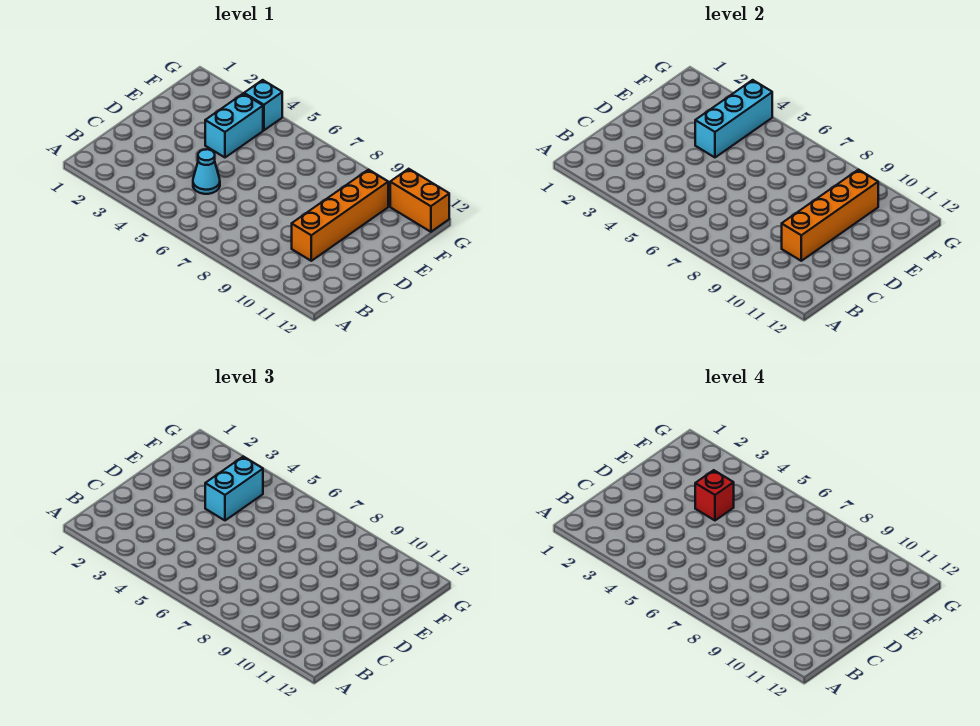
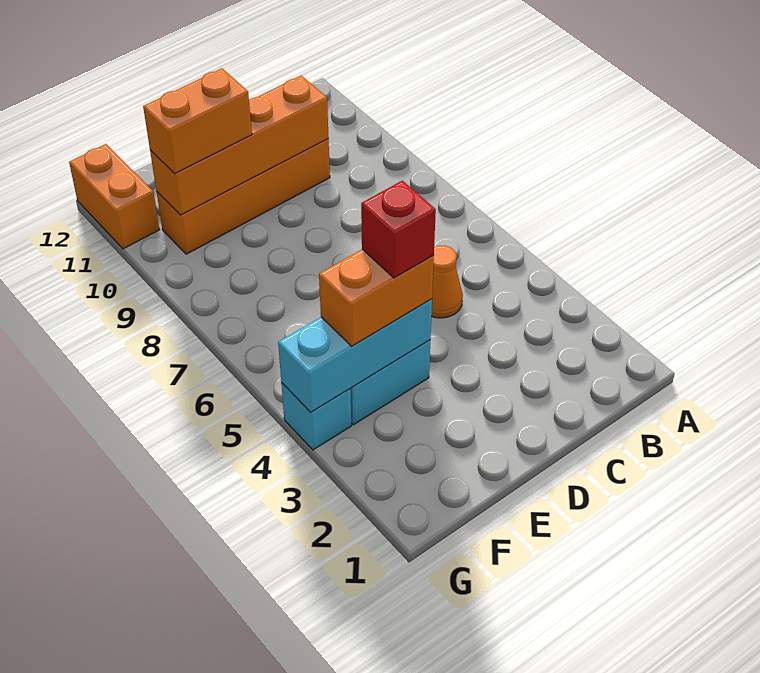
cyan 1x1 cone [193,149,220,194] -> orange 1x1 cone [431,246,463,318]
cyan 1x2 brick [205,457,263,520] -> orange 1x2 brick [319,250,434,346]
none -> orange 1x2 brick [143,68,252,174]

